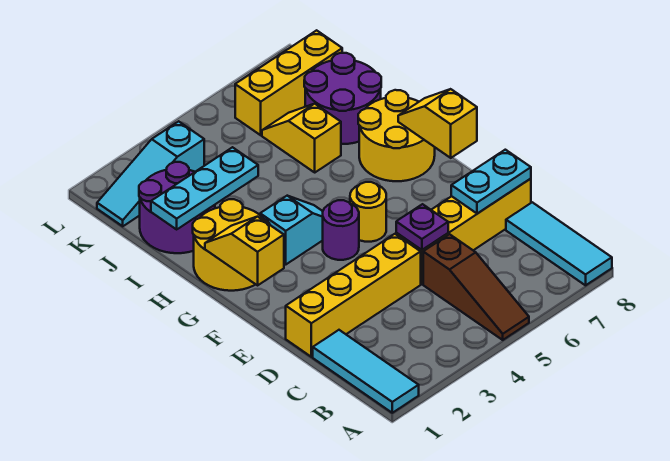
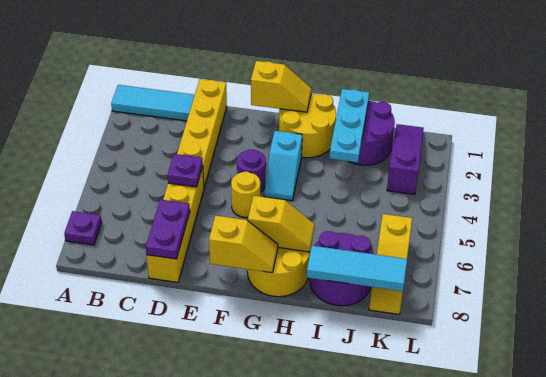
brown 1x3 slope [423,234,529,340] -> none
none -> purple 1x1 plate [64,211,102,245]
cyan 1x3 tile [506,202,612,285] -> cyan 1x3 tile moved to [307,246,407,291]
cyan 1x2 plate [451,150,531,214] -> purple 1x2 plate [146,199,190,259]
yellow 1x2 slope [262,104,341,172] -> yellow 1x2 slope moved to [248,196,315,252]
cyan 1x3 slope [97,121,204,226] -> purple 1x3 slope [387,124,424,194]
yellow 1x3 brick [235,30,342,135] -> yellow 1x3 slope [369,214,412,314]

